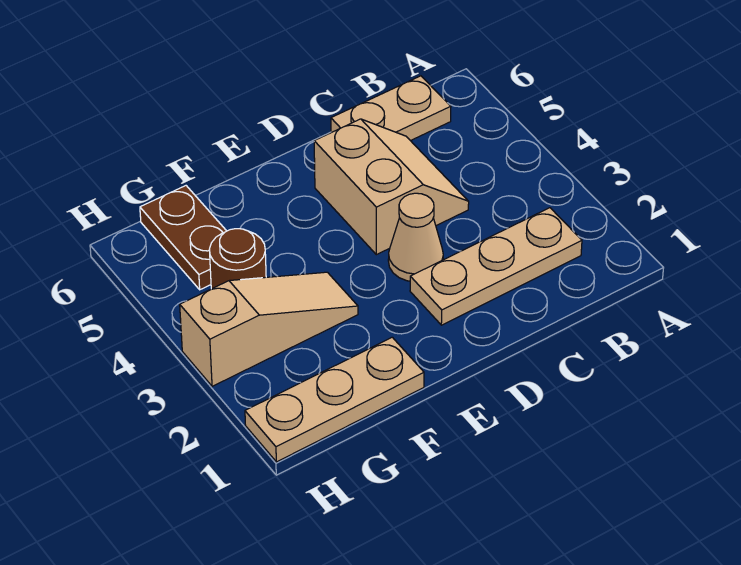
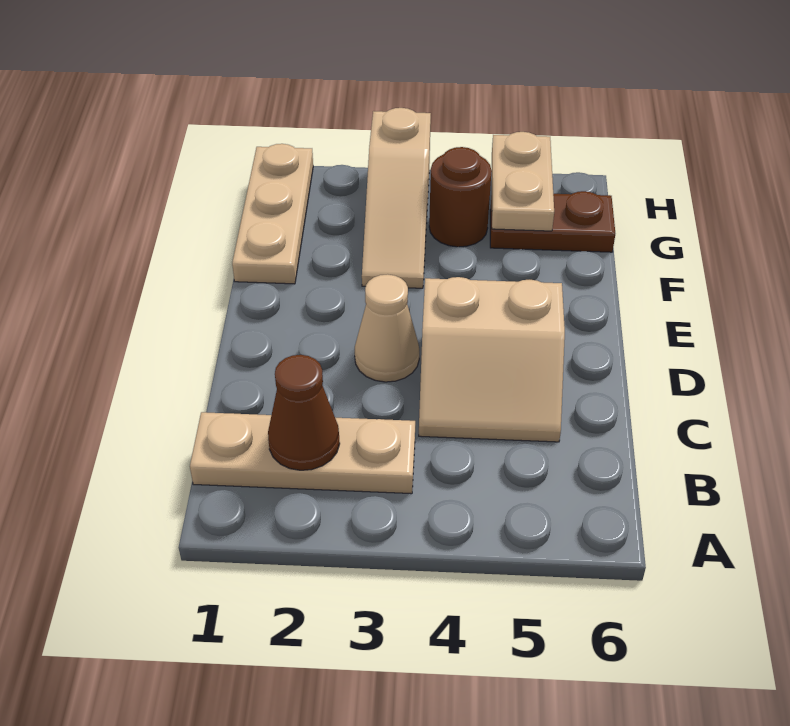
tan 1x3 plate [410,208,582,325] -> tan 1x3 plate turned to [190,412,415,494]
none -> brown 1x1 cone [268,355,340,470]
tan 1x2 plate [331,76,451,141] -> tan 1x2 plate moved to [492,132,554,231]

